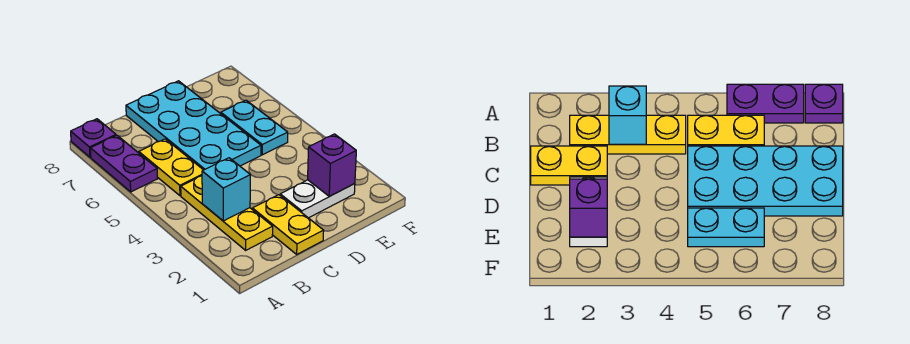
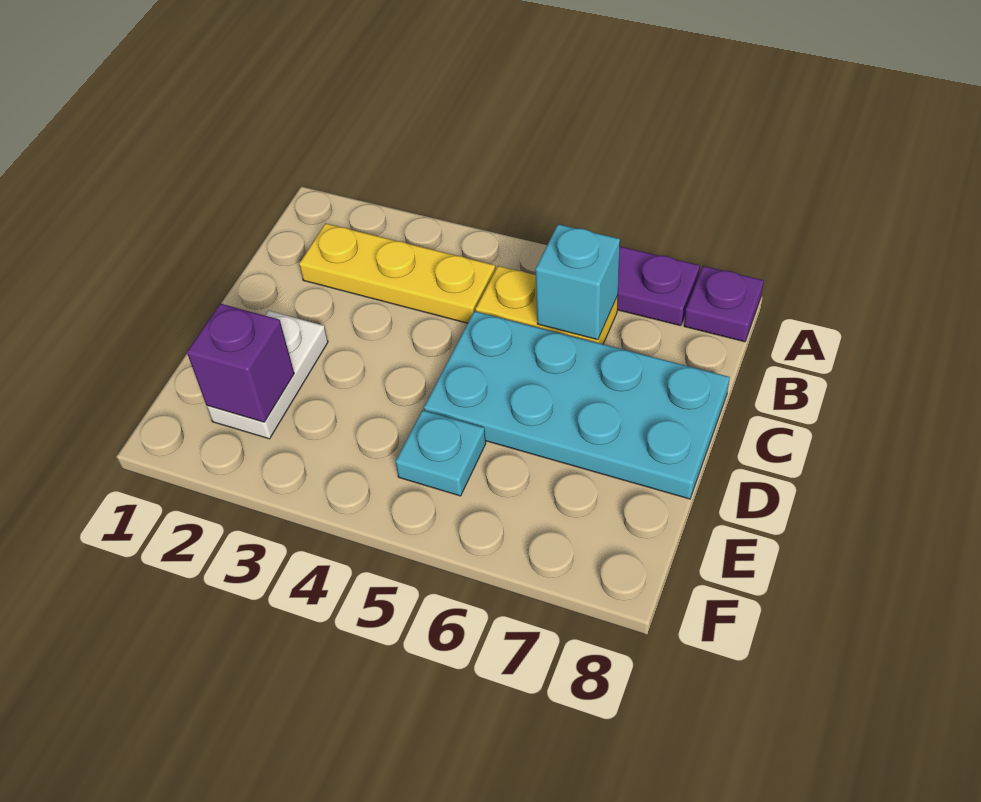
cyan 1x1 brick [202,158,250,221] -> cyan 1x1 brick moved to [535,224,620,340]
yellow 1x2 plate [253,195,324,254] -> none
cyan 1x2 plate [221,100,288,155] -> cyan 1x1 plate [395,410,486,496]

